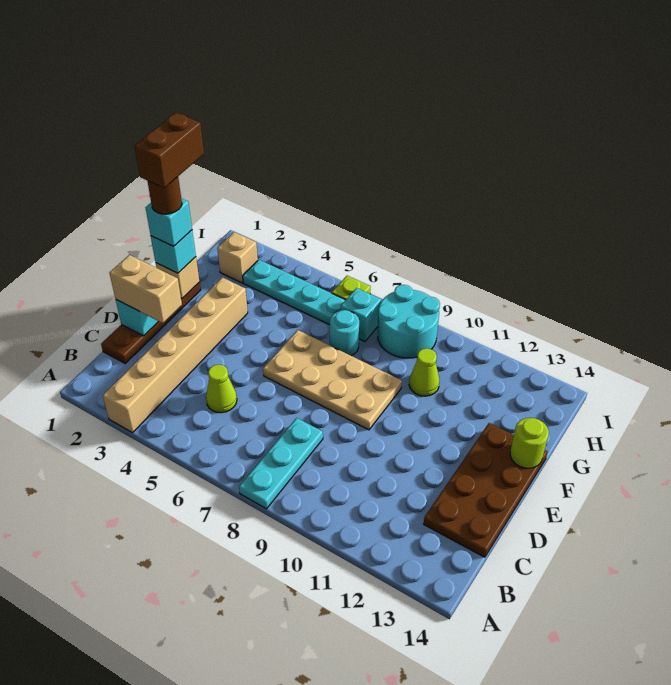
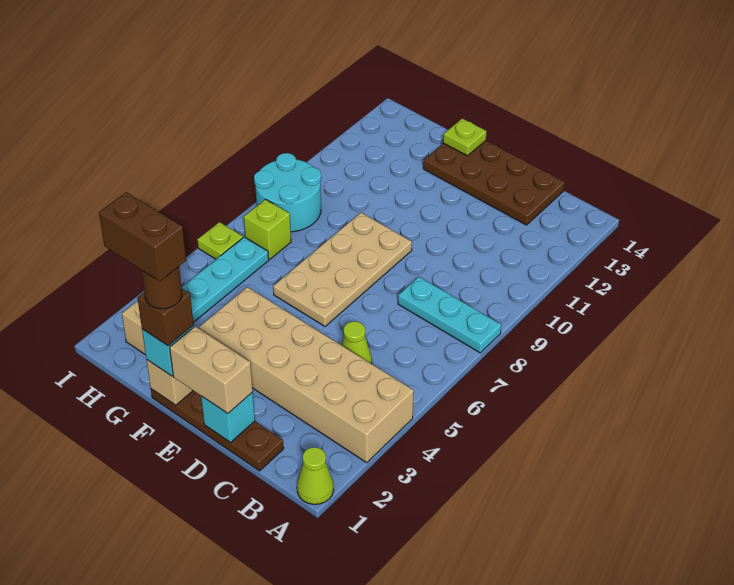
tan 1x6 brick [103,277,248,433] -> tan 2x6 brick [199,287,414,463]
tan 1x2 brick [110,255,182,323] -> tan 1x2 brick turned to [170,326,253,414]
cyan 1x1 brick [146,198,192,246] -> brown 1x1 brick [137,289,194,346]
lime 1x1 round brick [510,418,549,468] -> lime 1x1 plate [443,118,486,156]
cyan 1x1 round brick [330,310,359,355] -> none
lime 1x1 cone [409,348,439,396] -> lime 1x1 cone moved to [297,447,334,504]
cyan 1x1 brick [341,288,381,342] -> lime 1x1 brick [244,199,291,259]

